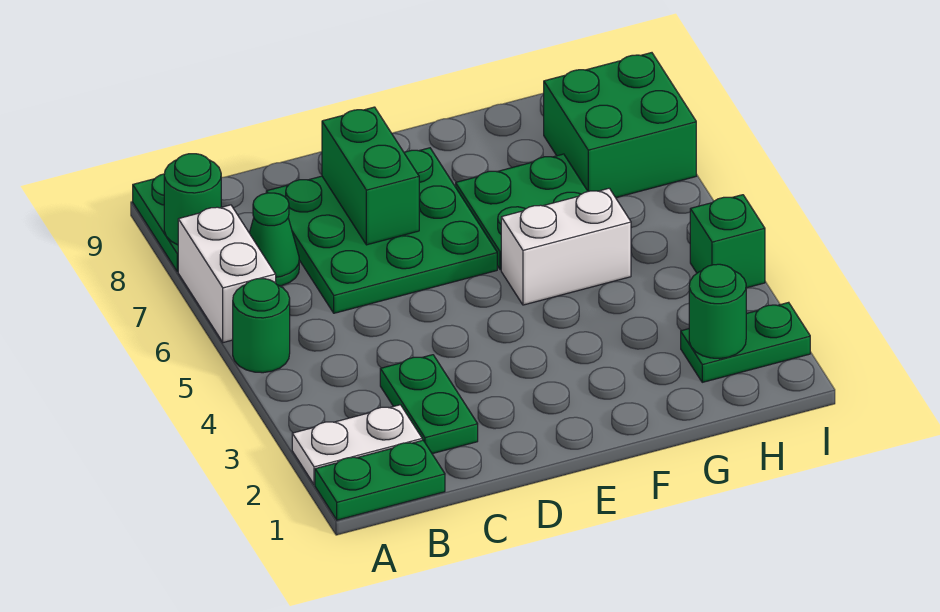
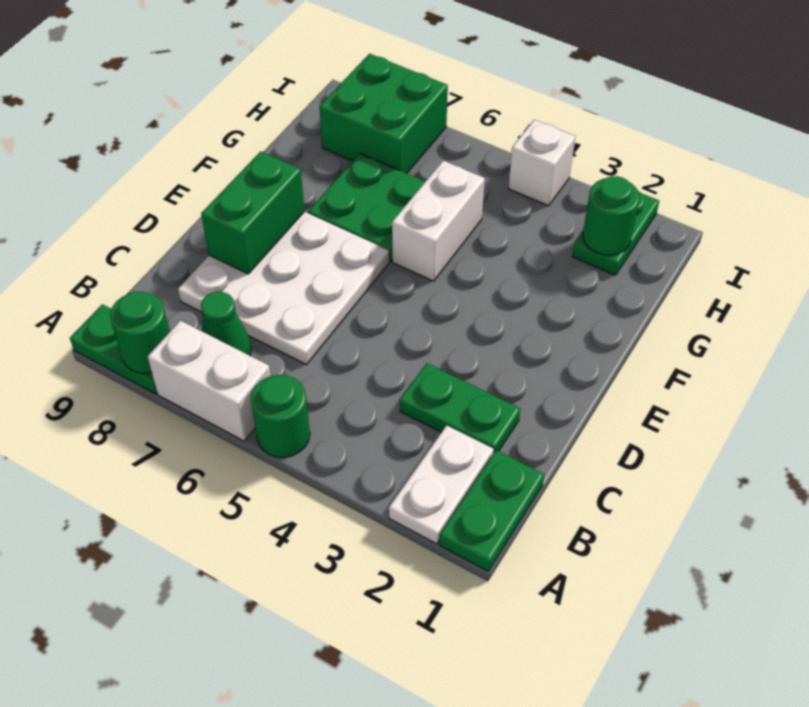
green 3x3 plate [266,148,497,313] -> white 3x3 plate [178,212,389,365]
green 1x2 brick [322,107,419,245] -> green 1x2 brick turned to [201,151,305,274]
green 1x1 brick [690,195,765,288] -> white 1x1 brick [508,120,575,206]

